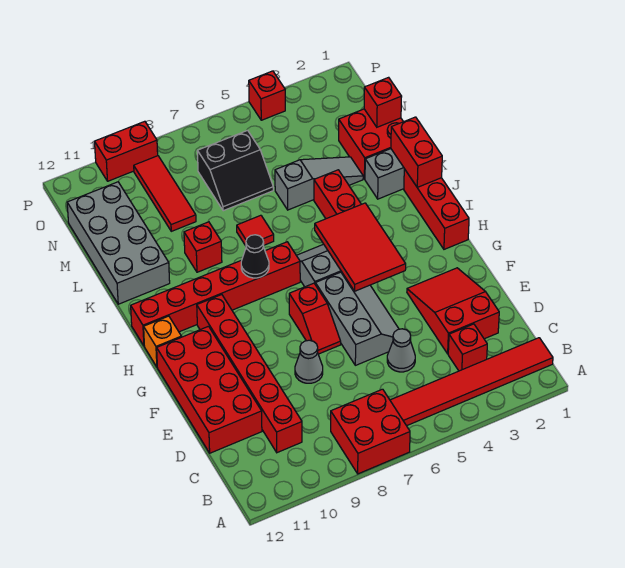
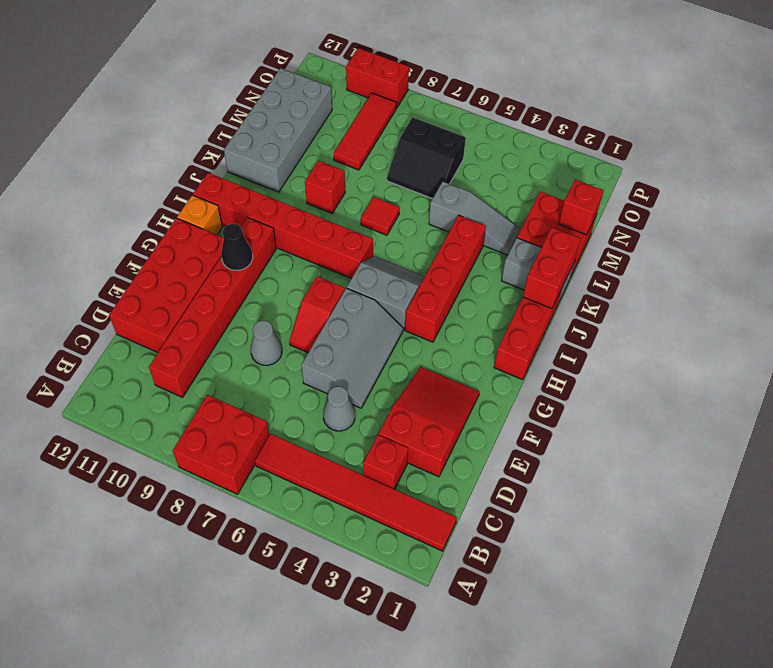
red 2x3 tile [315,203,406,291] -> none
black 1x1 cone [241,235,269,278] -> black 1x1 cone moved to [221,224,253,270]
red 1x1 brick [249,71,285,120] -> none

